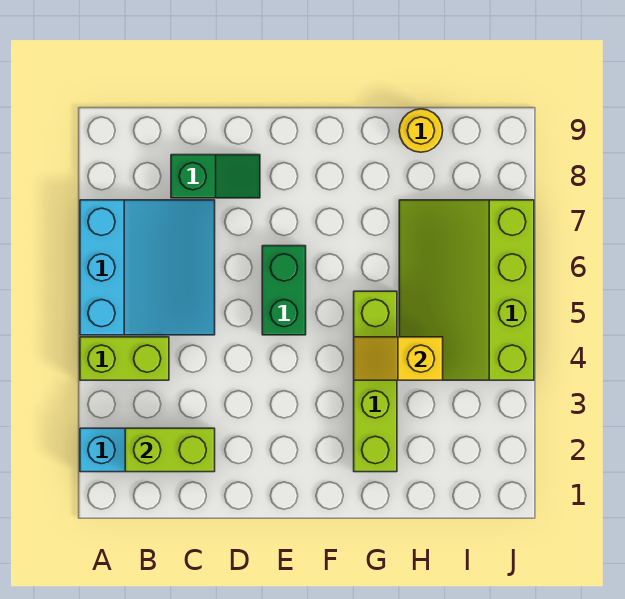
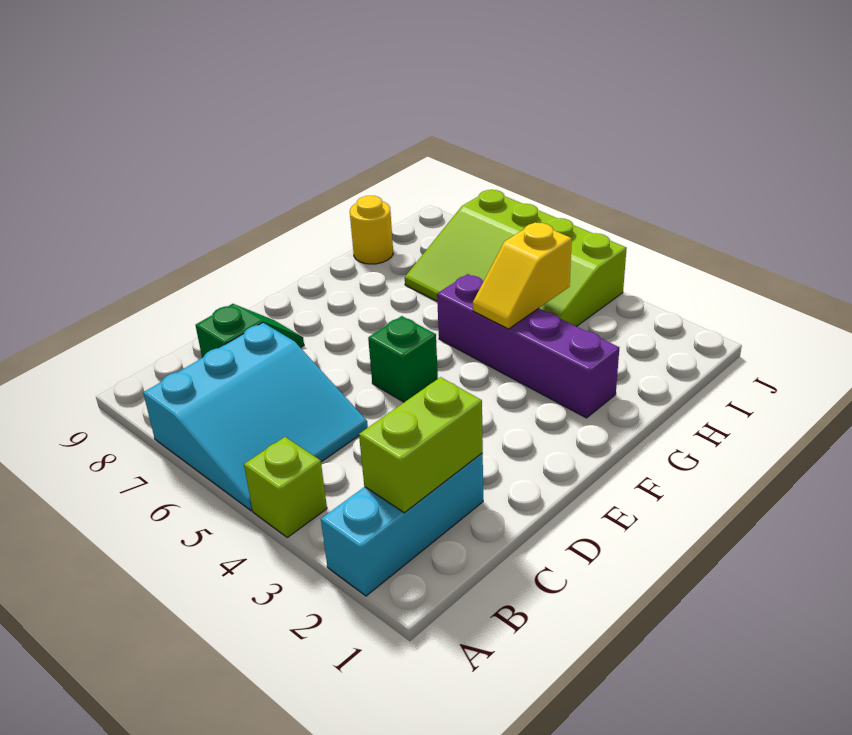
lime 1x2 brick [80,337,169,380] -> lime 1x1 brick [244,437,327,537]
cyan 3x3 slope [80,200,215,335] -> cyan 3x3 slope turned to [143,323,368,511]
green 1x2 brick [262,246,306,335] -> green 1x1 brick [368,316,438,402]
lime 1x4 brick [354,291,397,472] -> purple 1x4 brick [437,274,619,418]

